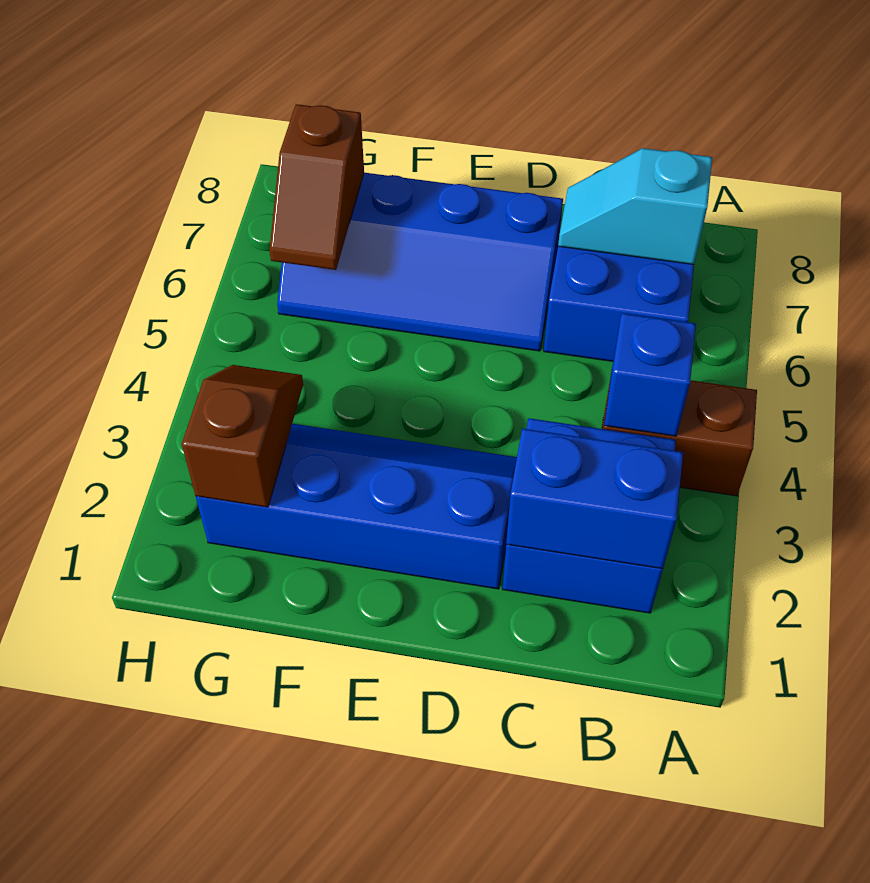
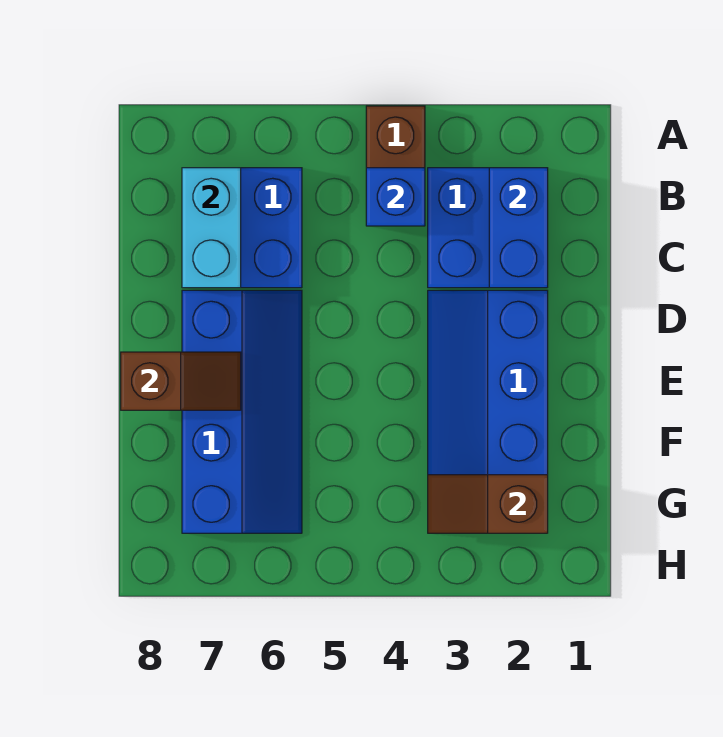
cyan 1x2 slope [558,148,712,265] -> cyan 1x2 brick [182,168,241,288]
brown 1x2 slope [270,104,364,270] -> brown 1x2 slope moved to [121,352,241,410]

